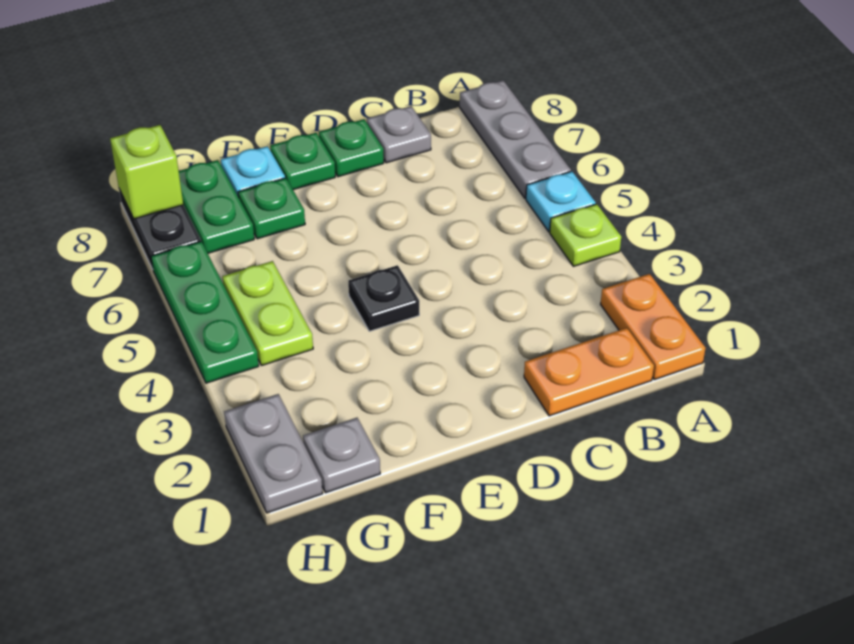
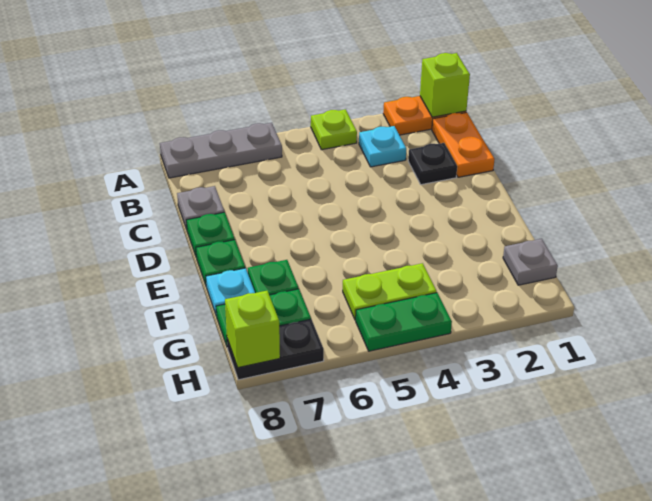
none -> lime 1x1 brick [420,53,470,117]
cyan 1x1 plate [526,171,596,232] -> cyan 1x1 plate moved to [359,126,406,167]
black 1x1 plate [348,265,419,331] -> black 1x1 plate moved to [408,143,457,185]
grey 1x2 plate [224,394,323,513] -> none
green 1x3 plate [151,241,259,383] -> green 1x2 plate [356,293,452,351]

